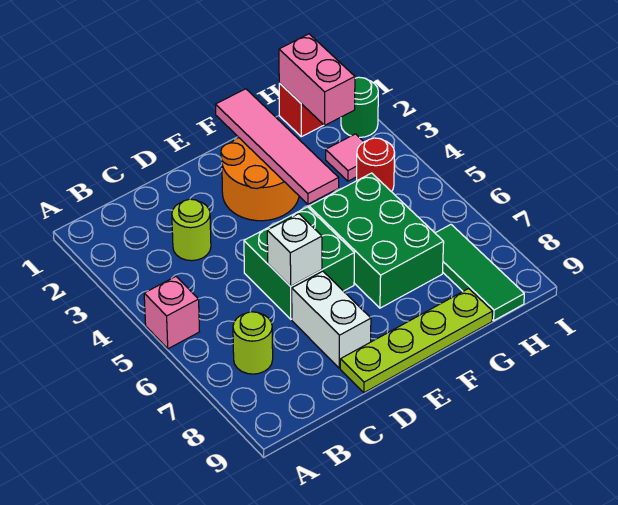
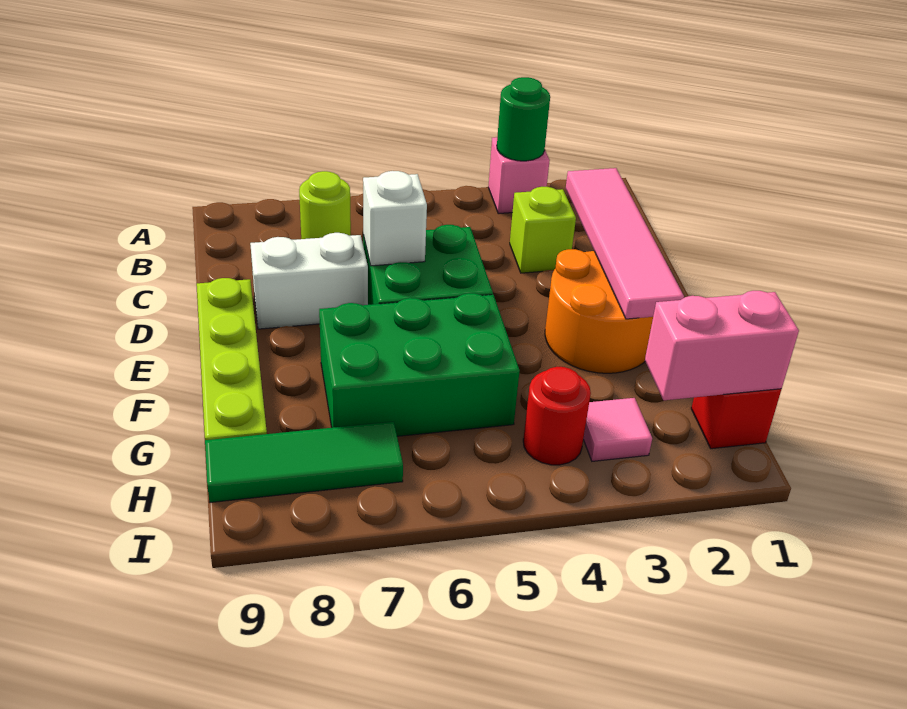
pink 1x1 brick [144,277,200,349] -> pink 1x1 brick moved to [488,137,550,214]
lime 1x1 round brick [172,199,211,261] -> lime 1x1 brick [510,187,576,273]
pink 1x4 tile [215,89,339,204] -> pink 1x4 tile turned to [566,168,684,319]
green 1x1 round brick [341,77,378,138] -> green 1x1 round brick moved to [497,77,550,161]

